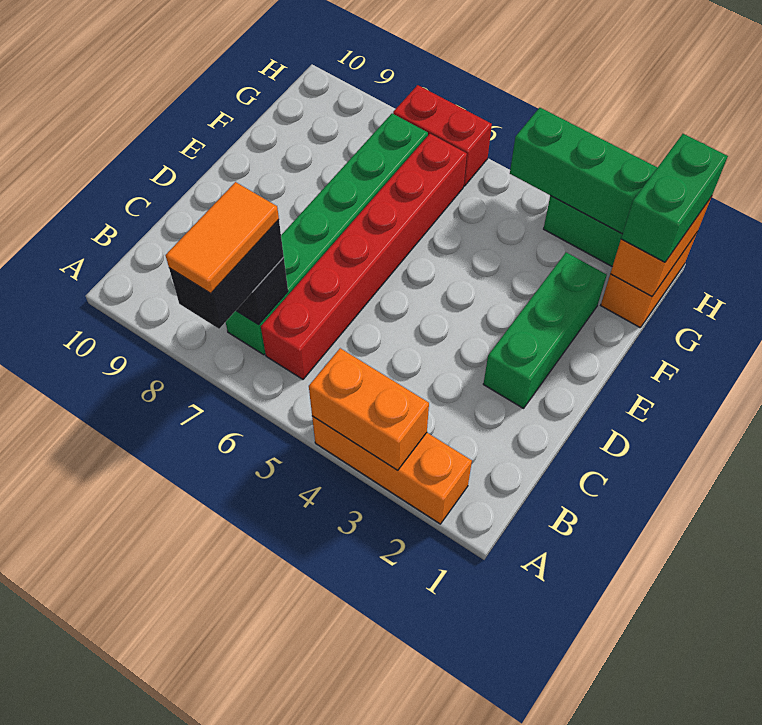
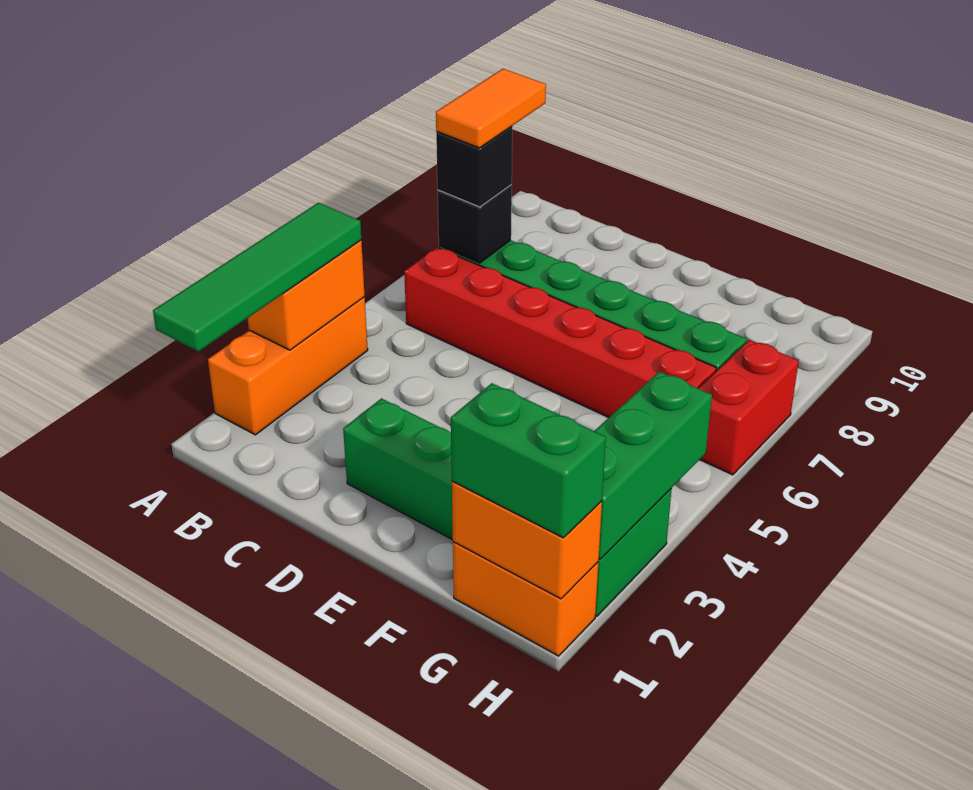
none -> green 1x4 tile [153,203,361,351]
black 1x2 brick [169,220,284,329] -> black 1x1 brick [436,126,512,207]
orange 1x2 tile [165,182,279,293] -> orange 1x2 tile turned to [436,69,546,148]

